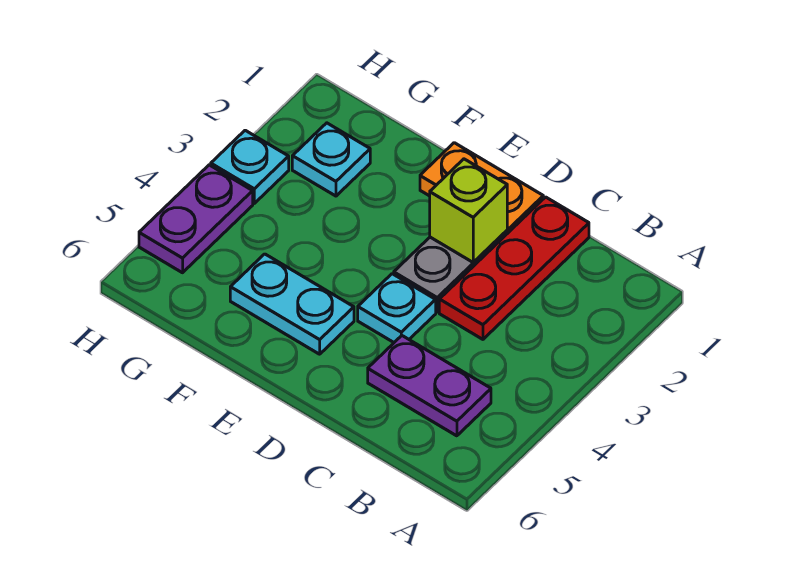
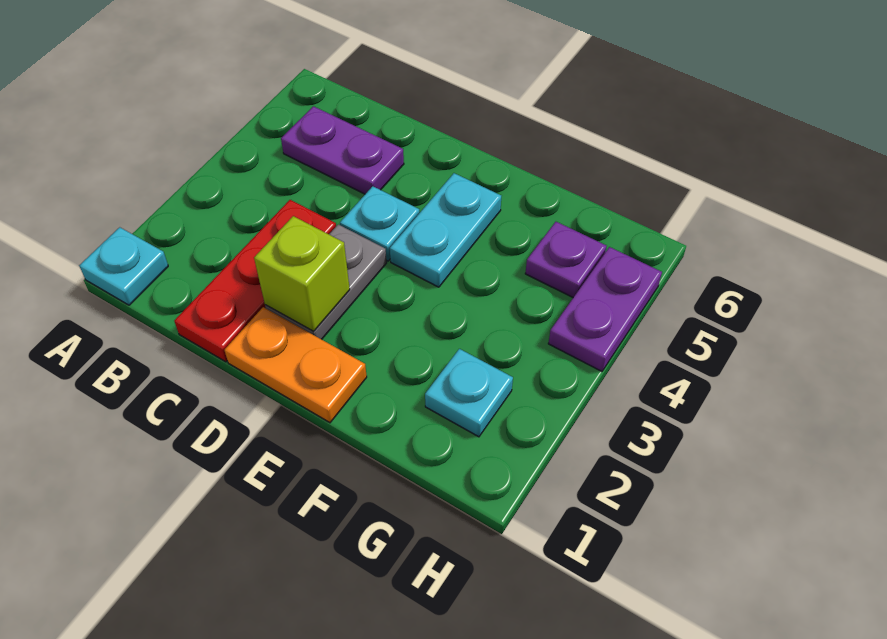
cyan 1x2 plate [230,254,354,354] -> cyan 1x2 plate turned to [390,173,501,287]
none -> purple 1x1 plate [525,222,607,297]
cyan 1x1 plate [211,130,289,203] -> cyan 1x1 plate moved to [79,227,168,305]

